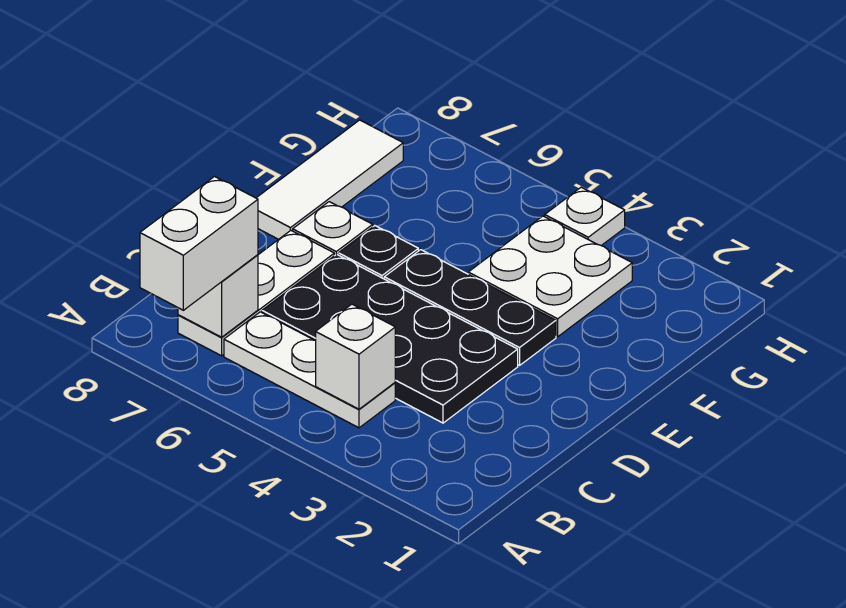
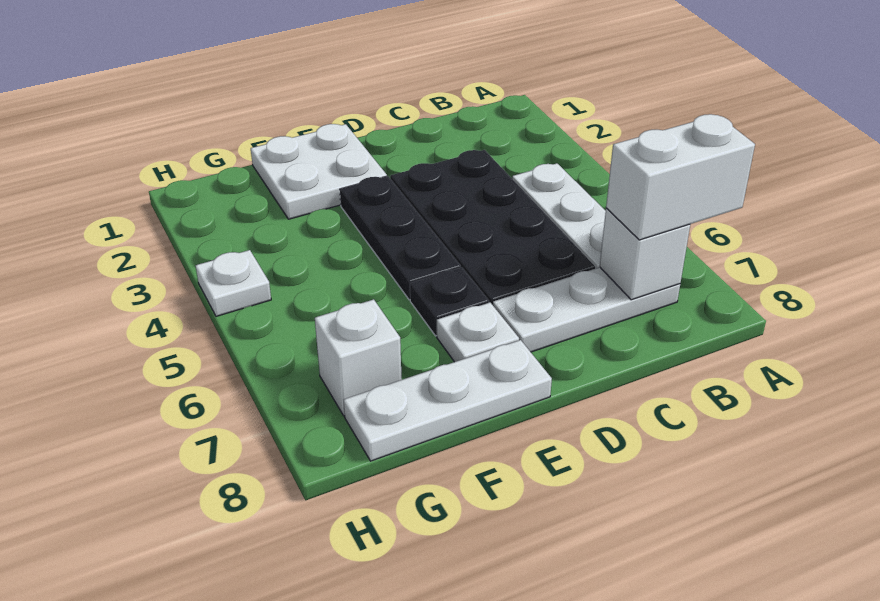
white 1x1 brick [316,304,395,409] -> white 1x1 brick moved to [315,299,402,416]
white 1x3 tile [257,120,403,239] -> white 1x3 plate [344,340,552,461]
white 2x2 plate [468,216,632,337] -> white 2x2 plate moved to [251,124,387,219]

